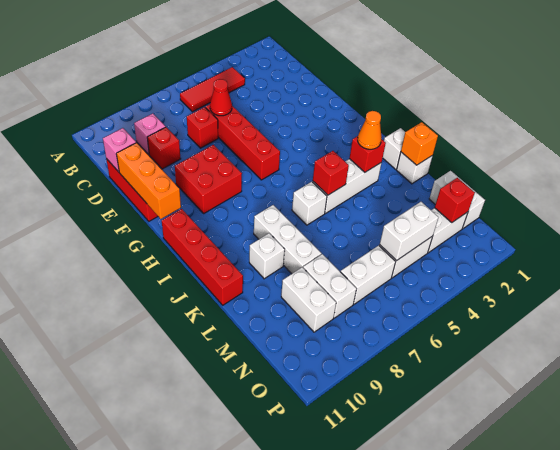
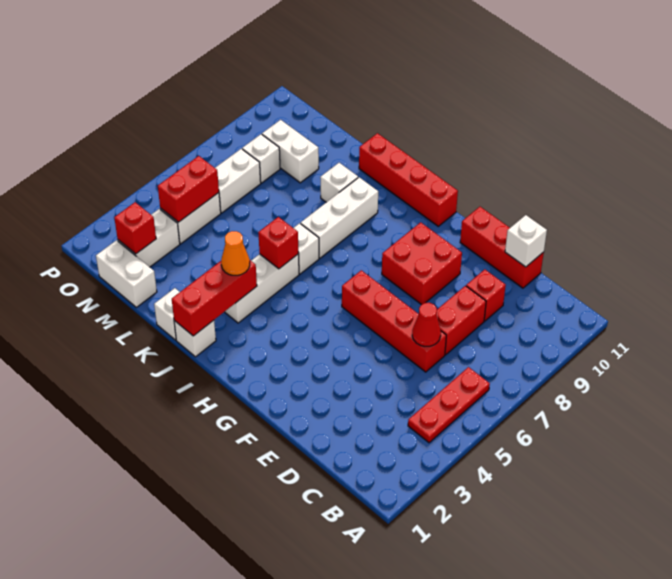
red 1x3 tile [180,67,245,112] -> red 1x3 plate [408,367,490,443]
pink 1x1 brick [134,114,165,155] -> none
red 1x1 brick [187,107,218,148] -> red 1x2 brick [437,286,486,355]
pink 1x1 brick [103,128,136,172] -> white 1x1 brick [505,215,547,267]
orange 1x3 brick [116,143,181,219] -> none
red 1x1 brick [349,136,386,172] -> red 1x3 brick [172,260,257,336]
white 1x3 brick [254,205,321,274] -> white 1x3 brick turned to [301,177,378,258]
orange 1x1 brick [401,122,438,165] -> none
white 1x2 brick [303,254,356,318] -> white 1x1 brick [242,134,280,183]
white 1x2 brick [380,202,438,261] -> red 1x2 brick [158,156,219,222]

